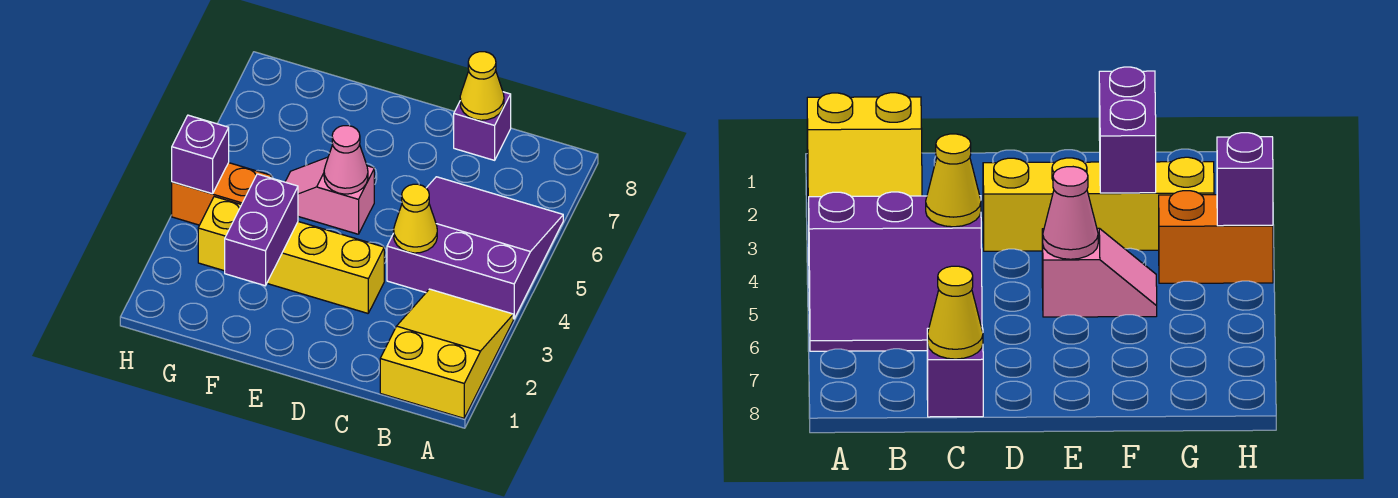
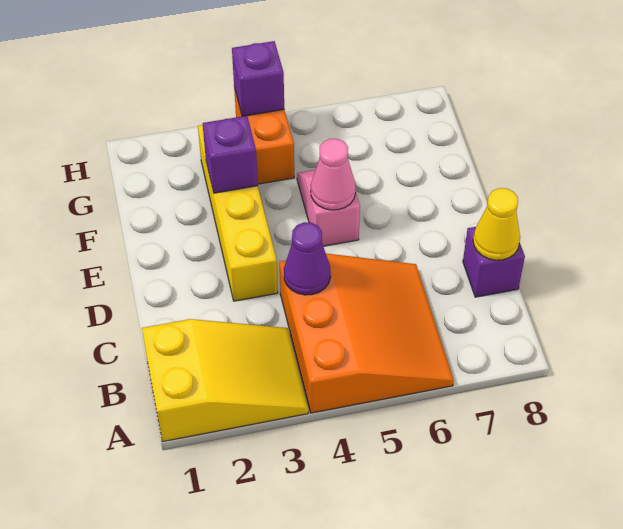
purple 3x3 slope [387,177,563,319] -> orange 3x3 slope [280,253,454,413]
yellow 1x1 cone [394,184,437,253] -> purple 1x1 cone [284,222,331,295]
purple 1x2 brick [225,174,298,286] -> purple 1x1 brick [203,116,258,193]

